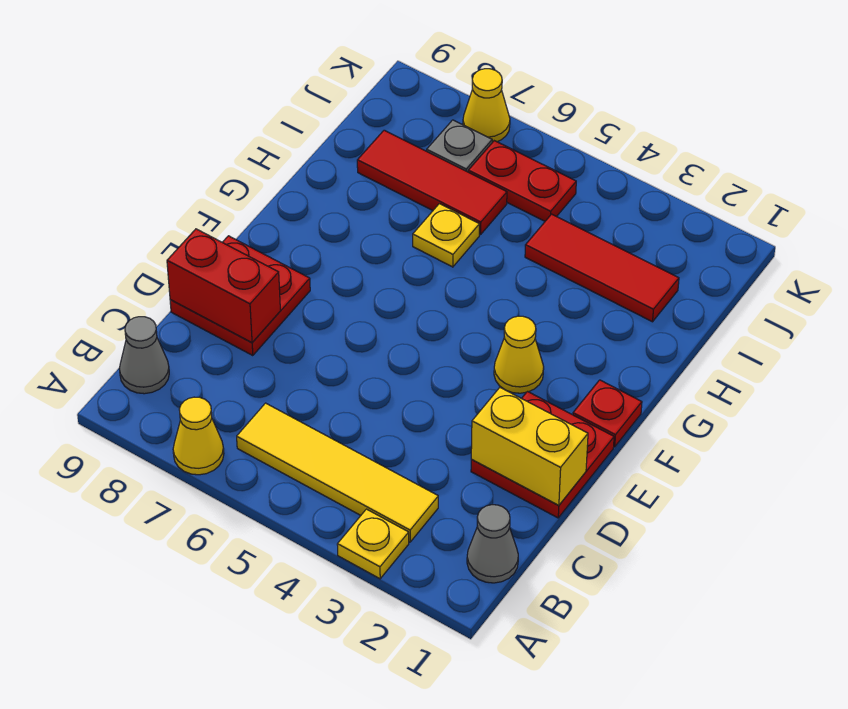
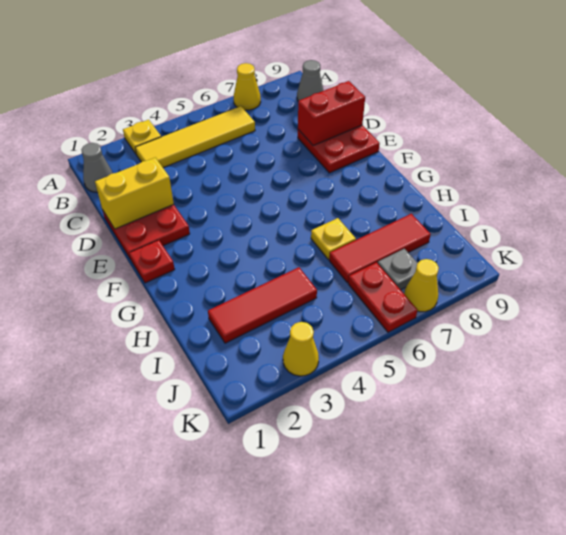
yellow 1x1 cone [494,316,544,393] -> yellow 1x1 cone moved to [283,322,319,376]
red 1x2 plate [468,141,576,221] -> red 1x2 plate turned to [348,262,418,332]

